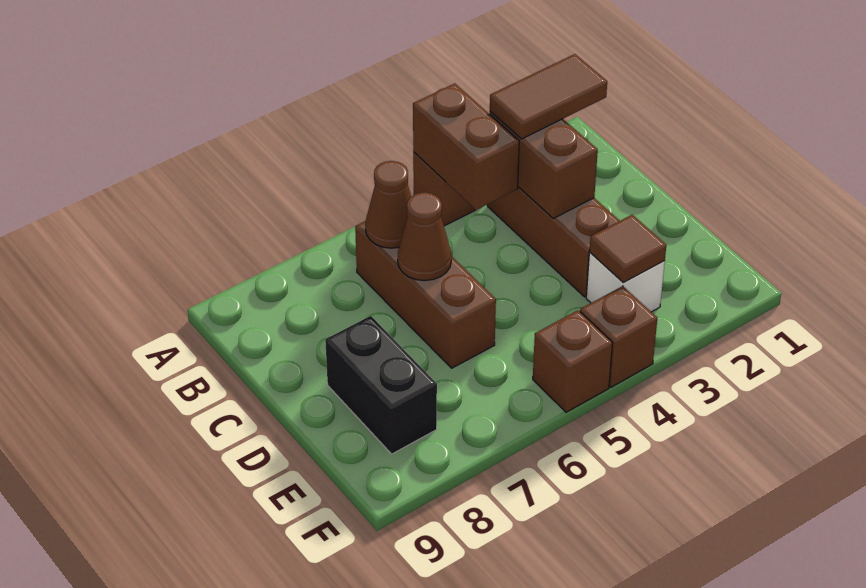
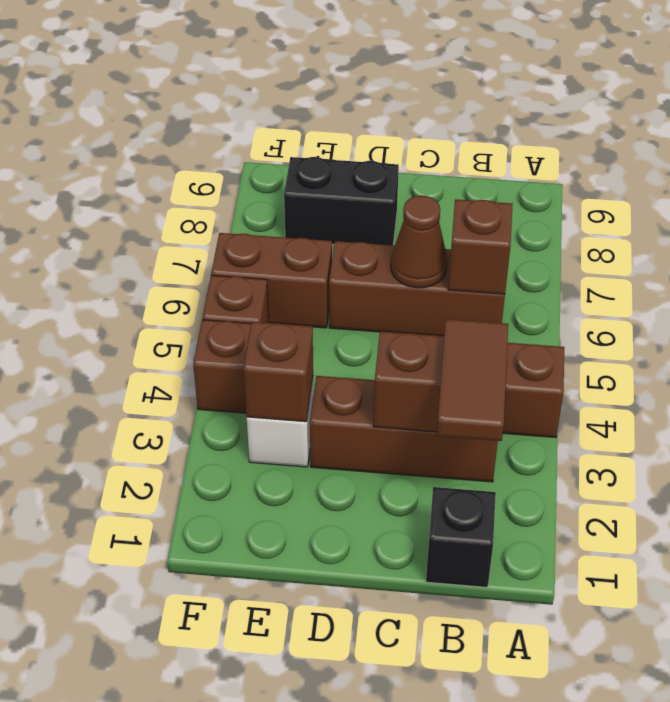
brown 1x2 brick [413,83,519,210] -> brown 1x2 brick moved to [211,233,332,328]
none -> black 1x1 brick [426,487,496,587]
brown 1x1 cone [365,161,411,248] -> brown 1x1 brick [448,199,513,294]
brown 1x1 tile [589,215,666,282] -> brown 1x1 brick [243,322,313,422]

